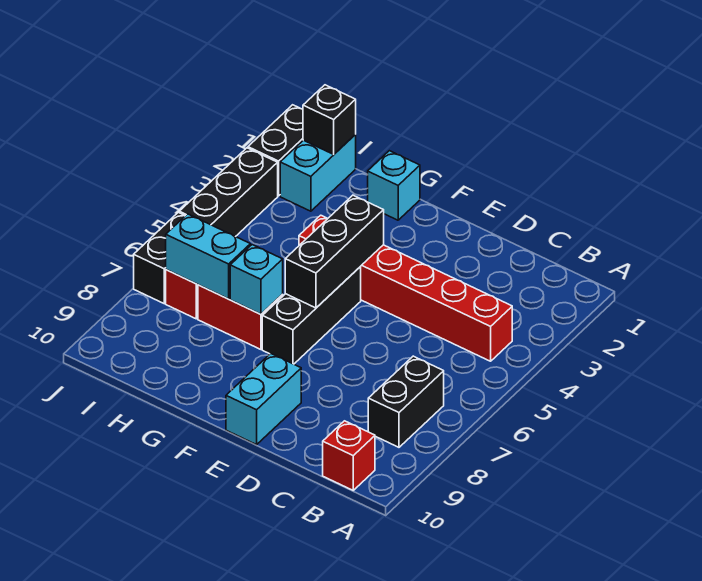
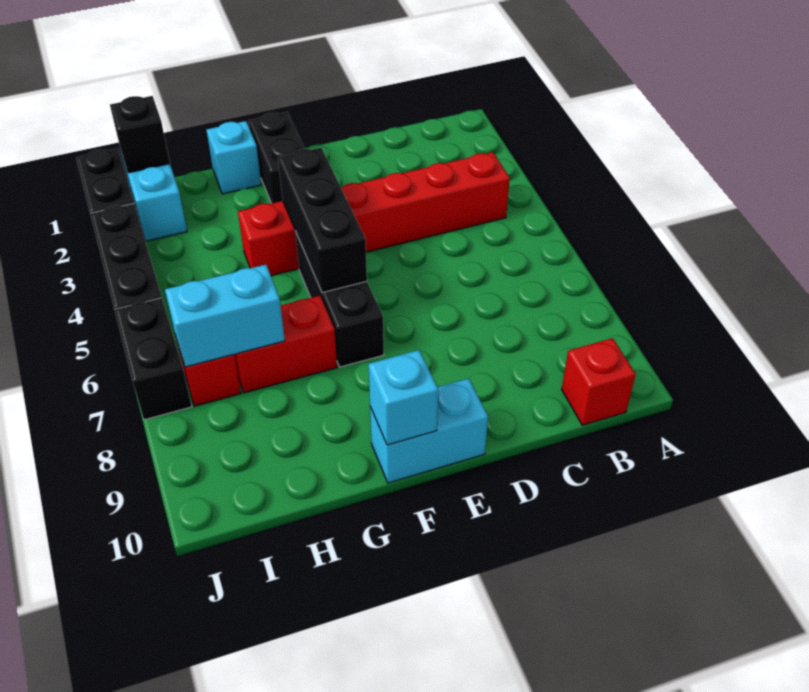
black 1x2 brick [368,356,444,447] -> black 1x2 brick moved to [248,112,305,203]
cyan 1x2 brick [226,353,301,445] -> cyan 1x2 brick turned to [370,378,488,483]
cyan 1x1 brick [230,245,283,314] -> cyan 1x1 brick moved to [369,350,438,445]

